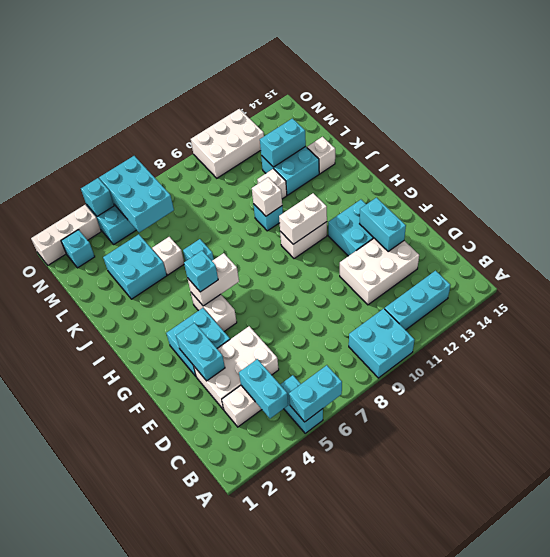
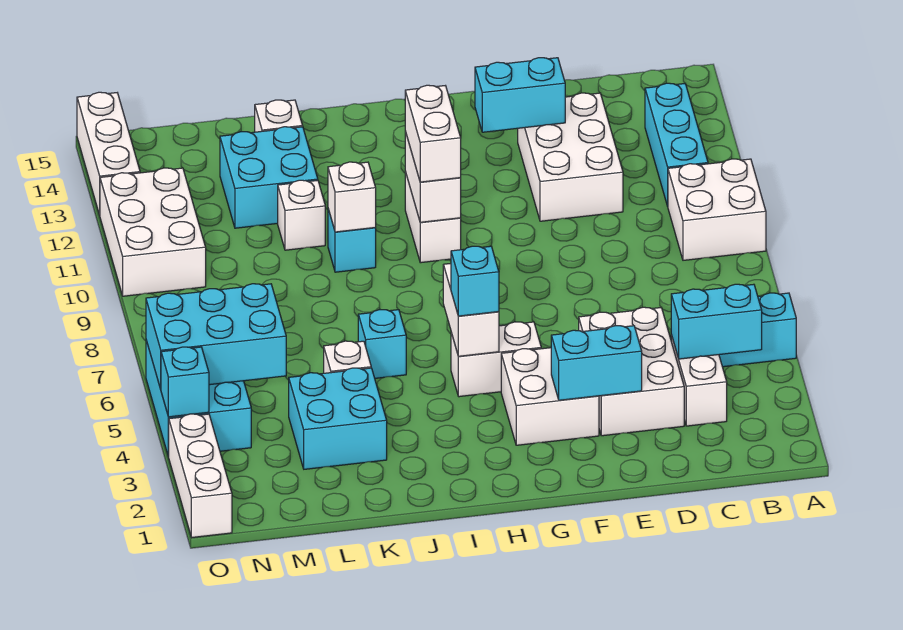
cyan 1x2 brick [289,365,342,422] -> none
cyan 2x2 brick [349,309,414,378] -> white 2x2 brick [668,159,766,260]
cyan 2x2 brick [166,308,230,376] -> white 2x2 brick [501,348,599,445]
cyan 2x2 brick [328,200,374,256] -> none
none -> white 1x2 brick [405,85,461,182]
cyan 1x2 brick [260,118,306,167] -> none
cyan 1x1 brick [61,230,95,268] -> none
none -> white 1x3 brick [77,92,140,215]

